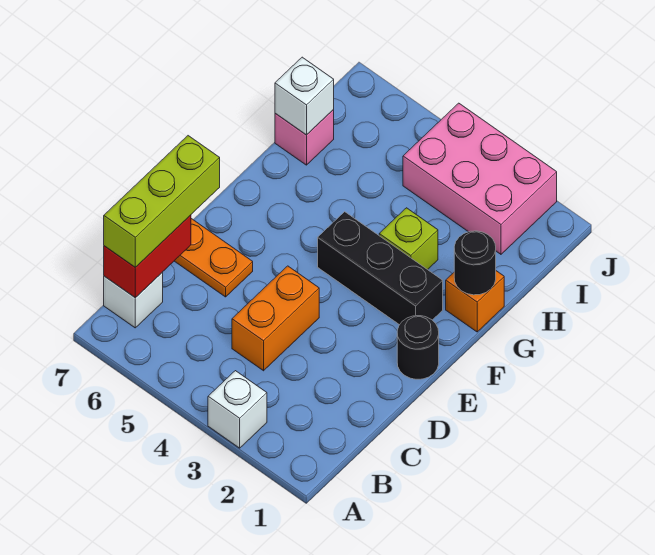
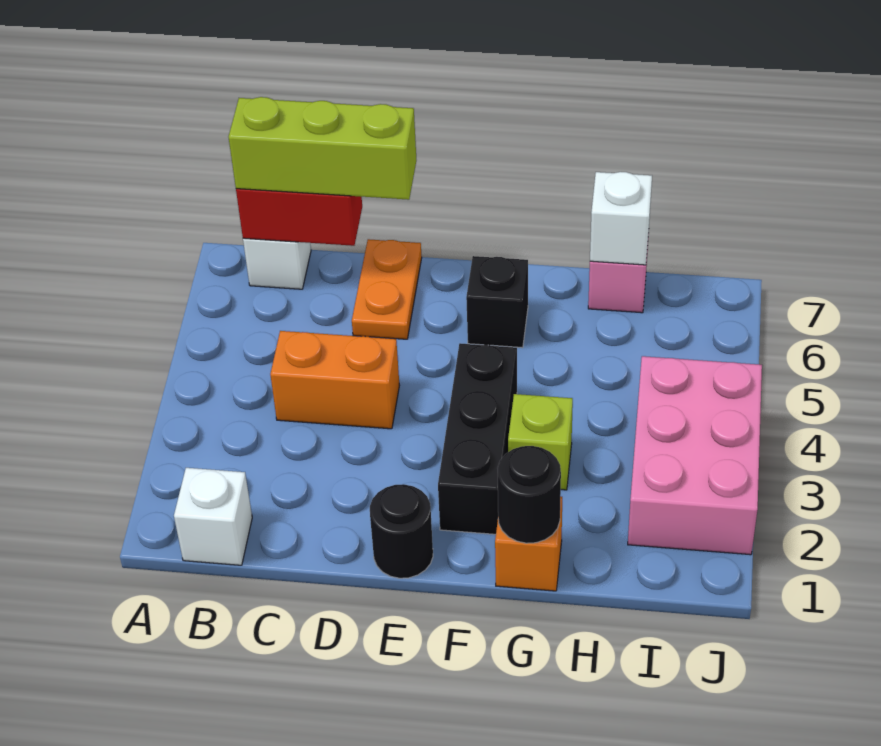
white 1x1 brick [208,371,267,448] -> white 1x1 brick moved to [174,468,252,565]
none -> black 1x1 brick [466,256,528,348]

